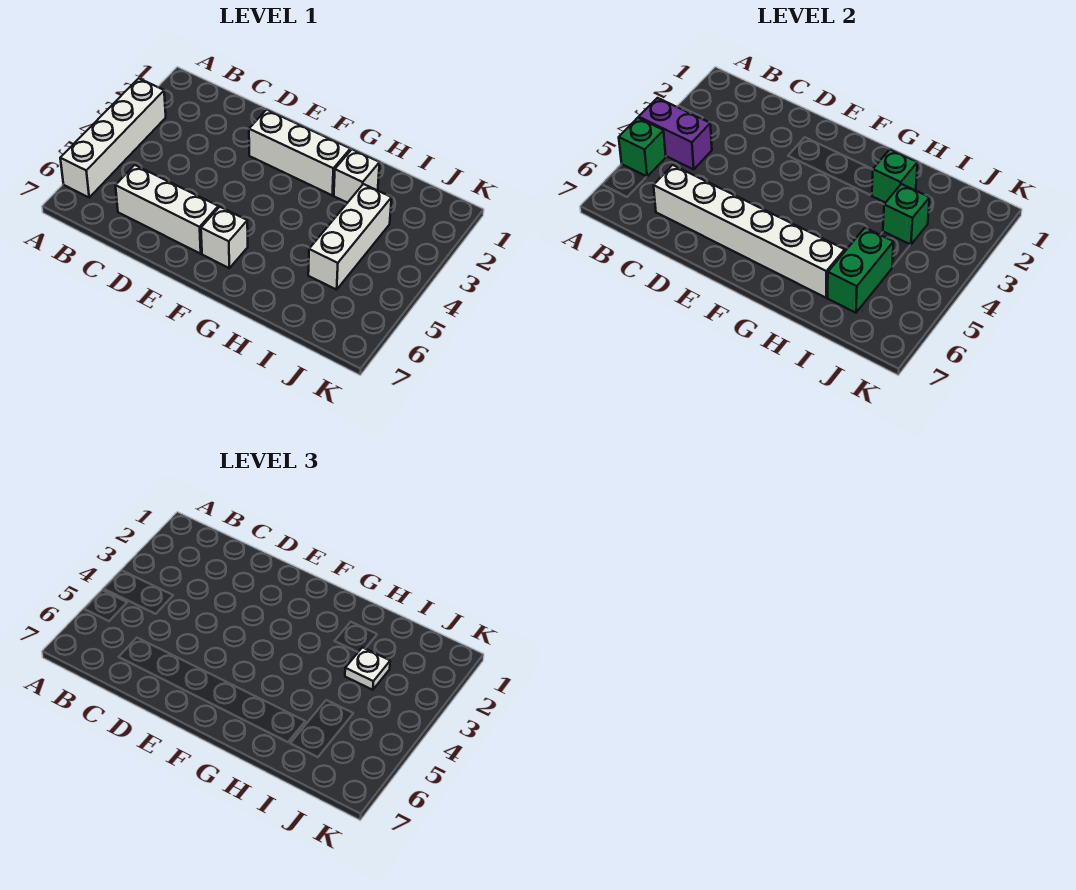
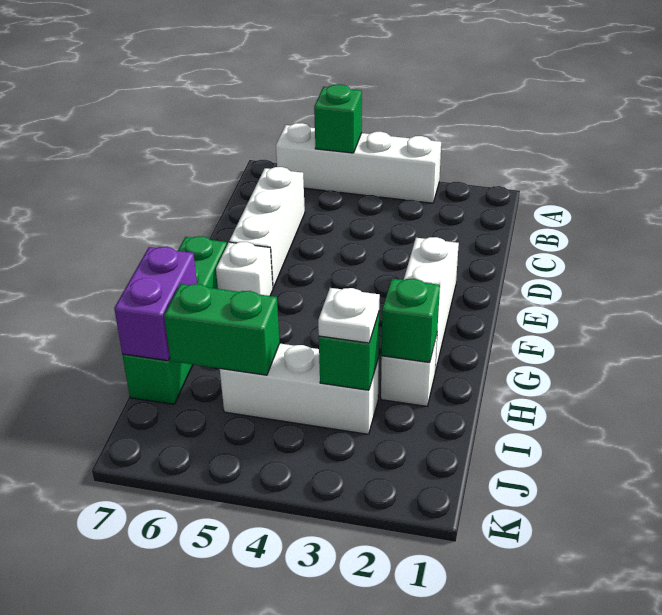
purple 1x2 brick [639,98,712,169] -> purple 1x2 brick moved to [114,247,197,361]
white 1x6 brick [654,165,845,298] -> none
none -> green 1x4 brick [123,236,227,404]

